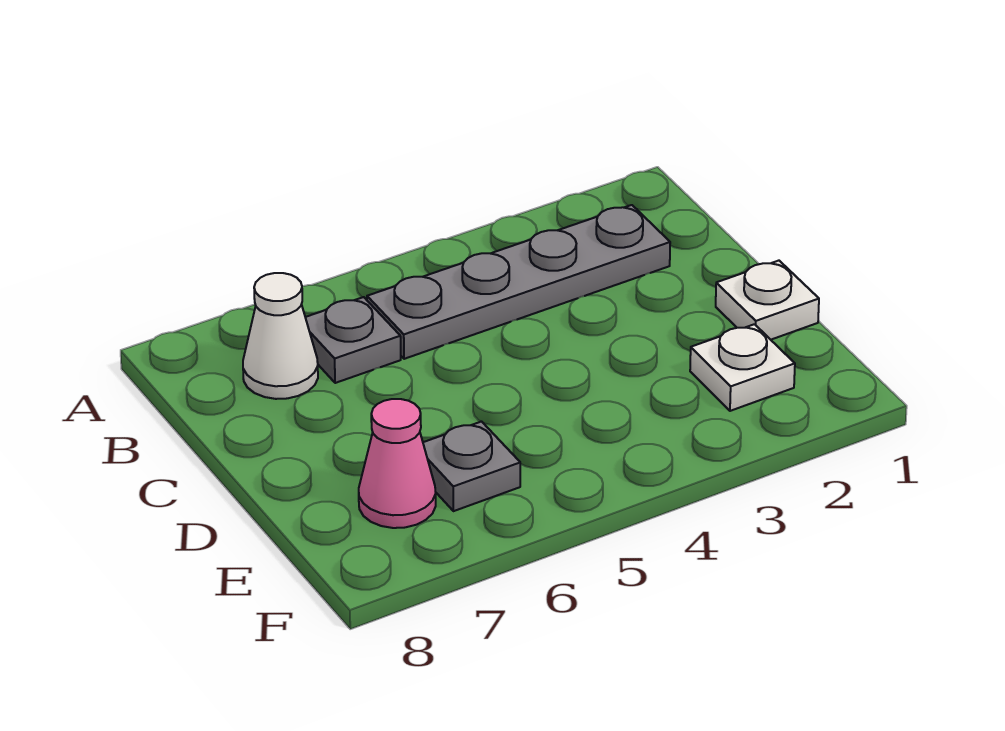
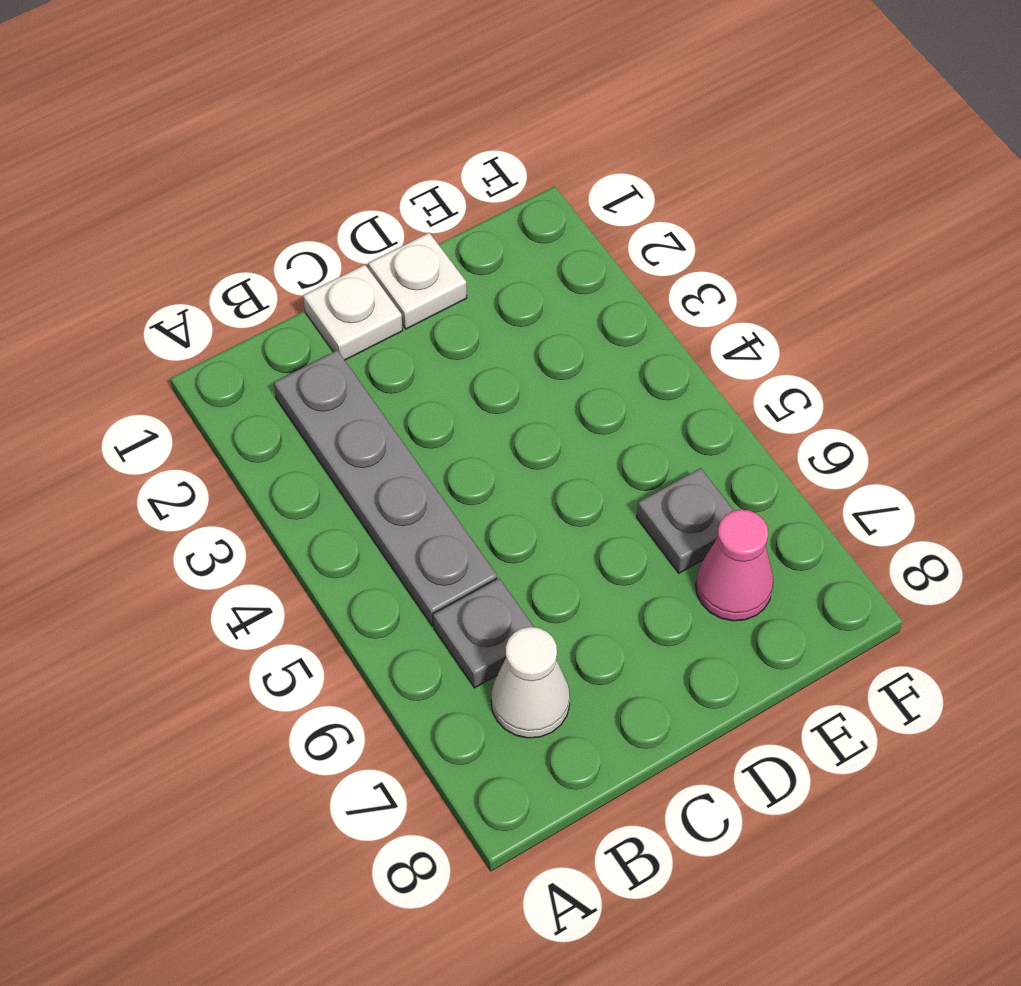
white 1x1 plate [690,324,795,411] -> white 1x1 plate moved to [303,265,403,360]

